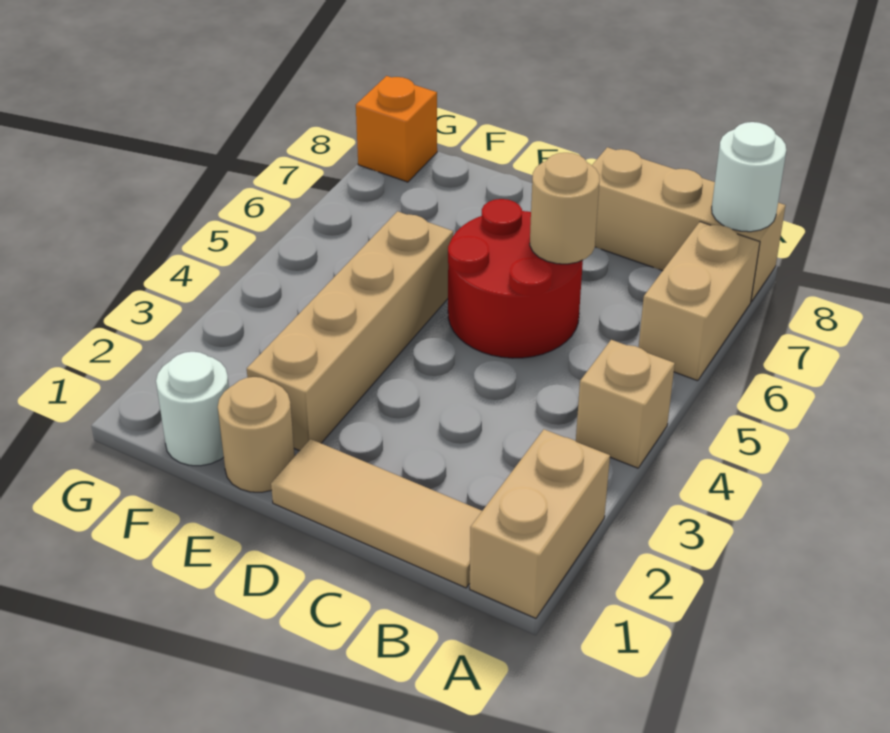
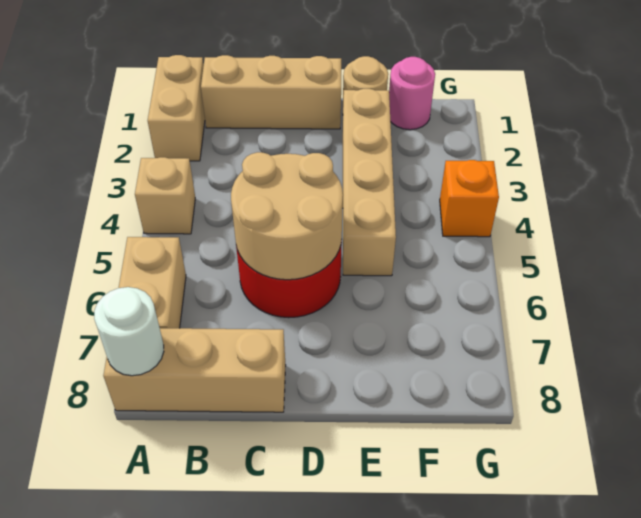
tan 1x3 tile [271,439,482,588] -> tan 1x3 brick [201,55,341,129]
tan 1x1 round brick [530,153,600,264] -> tan 2x2 round brick [231,152,343,280]
white 1x1 round brick [156,352,229,466] -> pink 1x1 round brick [389,57,435,130]
orange 1x1 brick [356,76,437,182] -> orange 1x1 brick moved to [440,160,499,237]

